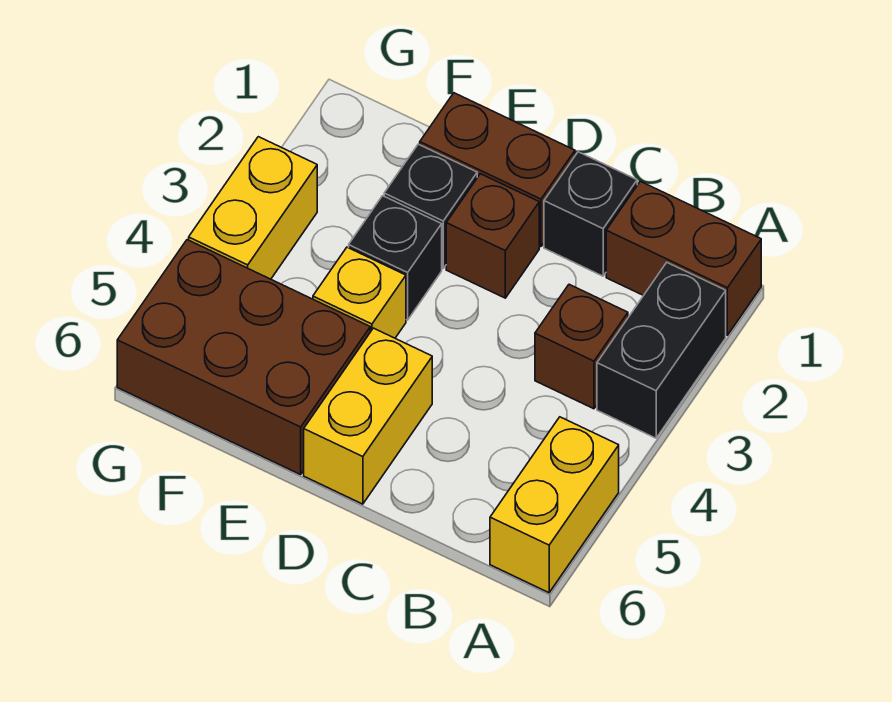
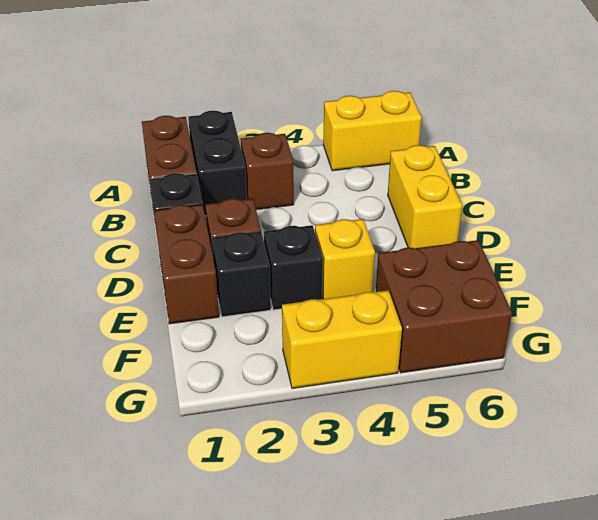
black 1x2 brick [597,263,726,438] -> black 1x2 brick turned to [188,111,247,216]
yellow 1x2 brick [304,328,432,504] -> yellow 1x2 brick turned to [388,145,462,248]
brown 2x3 brick [117,240,370,474] -> brown 2x2 brick [376,240,512,373]

